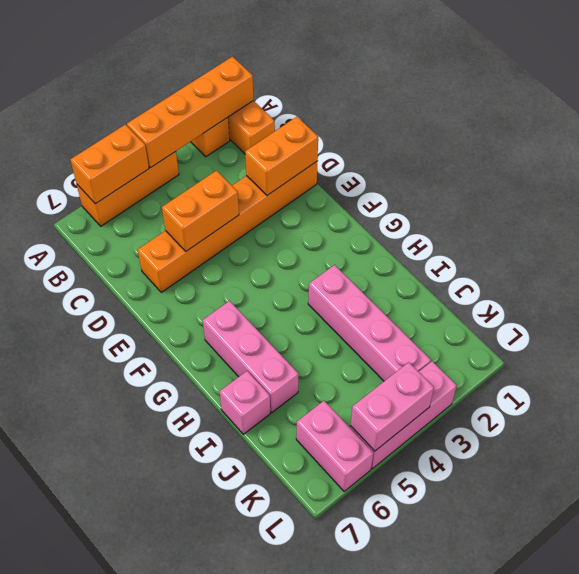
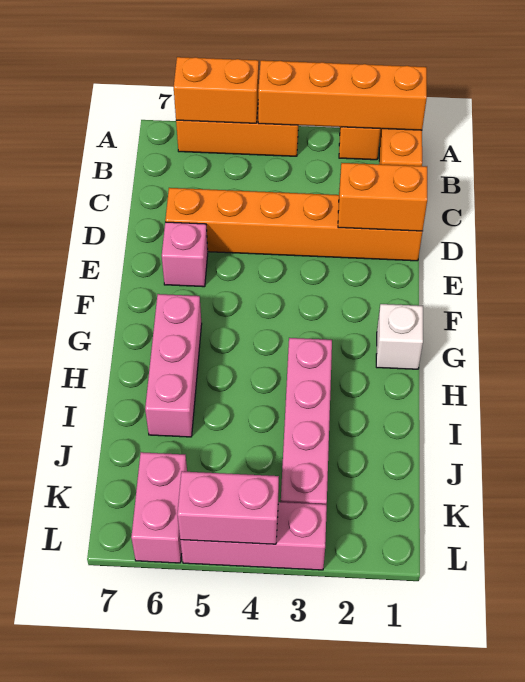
orange 1x2 brick [162,171,239,251] -> none
none -> white 1x1 brick [376,304,423,369]
pink 1x1 brick [220,371,270,434] -> pink 1x1 brick moved to [162,222,208,287]

